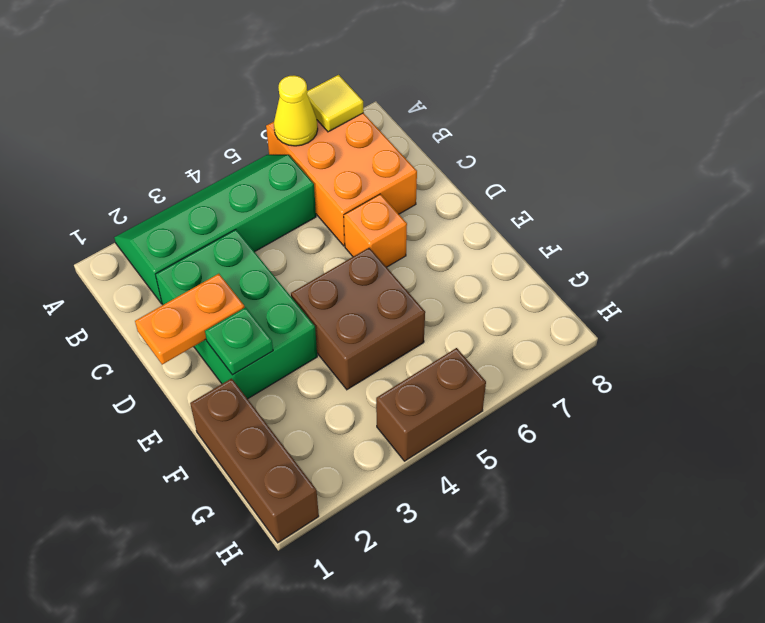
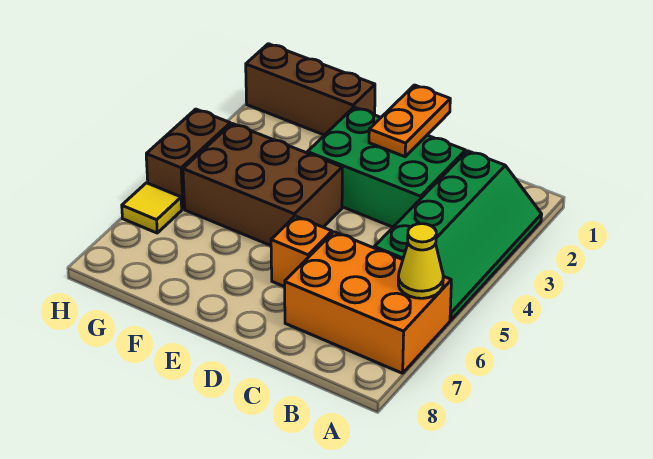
yellow 1x1 tile [307,75,364,132] -> yellow 1x1 tile moved to [122,183,182,233]
green 1x1 plate [205,307,273,375] -> none
brown 2x2 brick [291,248,425,390] -> brown 2x3 brick [183,124,342,246]

